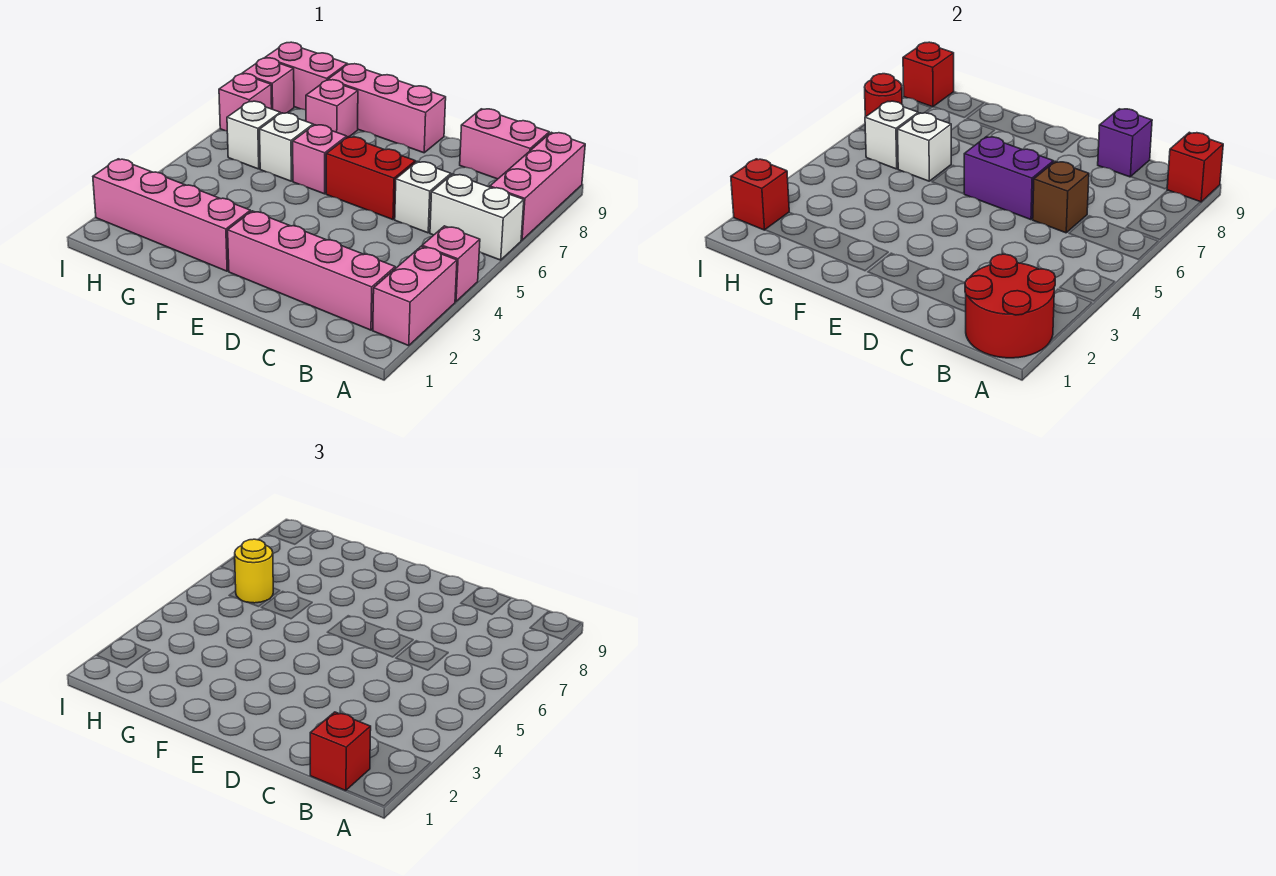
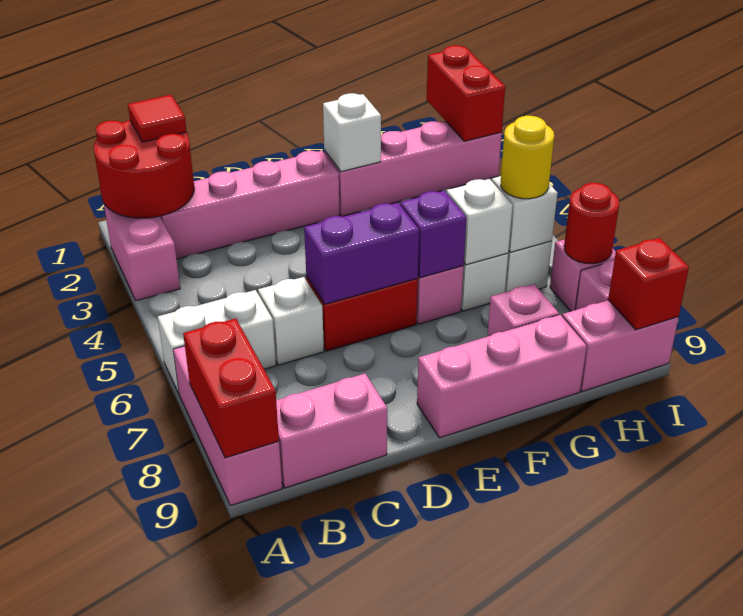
pink 1x1 brick [422,226,480,302] -> none
red 1x1 brick [1167,132,1223,202] -> red 1x2 brick [183,318,279,458]
red 1x1 brick [310,712,371,791] -> red 1x1 tile [128,95,187,142]
brown 1x1 brick [1033,161,1089,233] -> none
purple 1x1 brick [1098,109,1152,177] -> purple 1x1 brick moved to [400,191,466,278]
none -> white 1x1 brick [323,93,381,172]
red 1x1 brick [731,159,789,230] -> red 1x2 brick [427,45,505,141]

